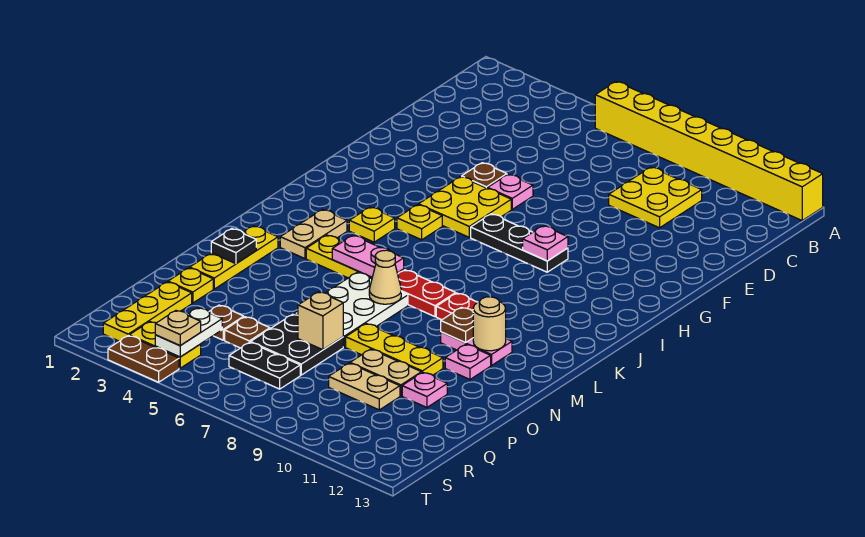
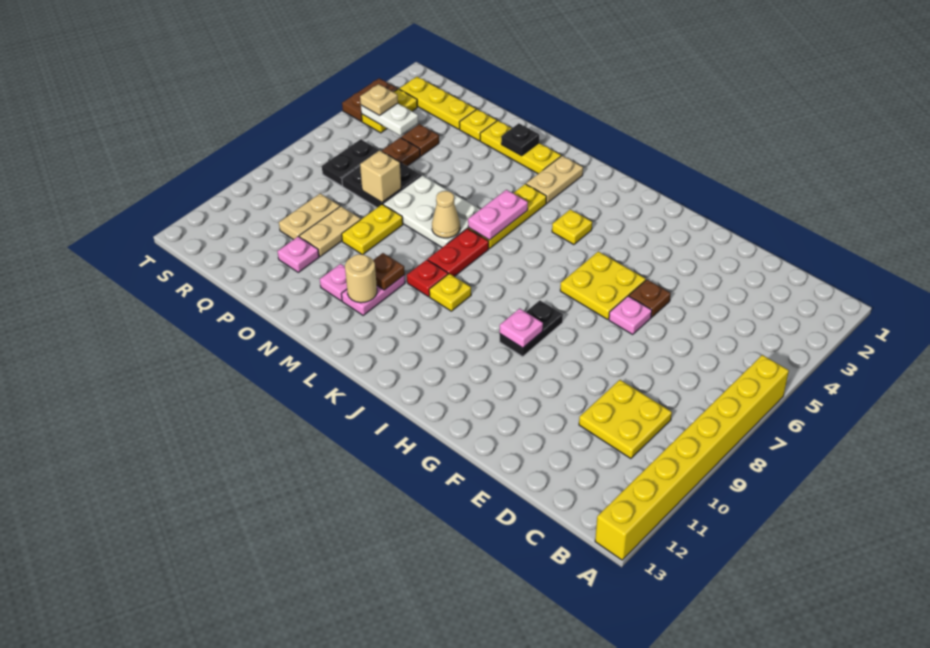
black 1x3 plate [471,214,568,272] -> black 1x2 plate [500,300,563,356]
yellow 1x1 plate [397,205,442,240] -> yellow 1x1 plate moved to [429,274,471,311]
tan 1x2 plate [280,209,347,259] -> tan 1x2 plate turned to [526,156,583,203]
yellow 1x3 plate [346,324,443,375] -> yellow 1x2 plate [342,204,403,254]

